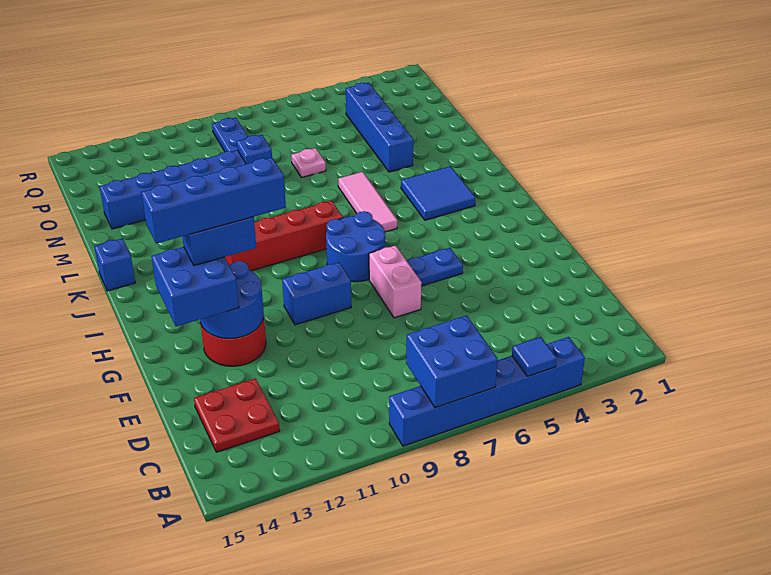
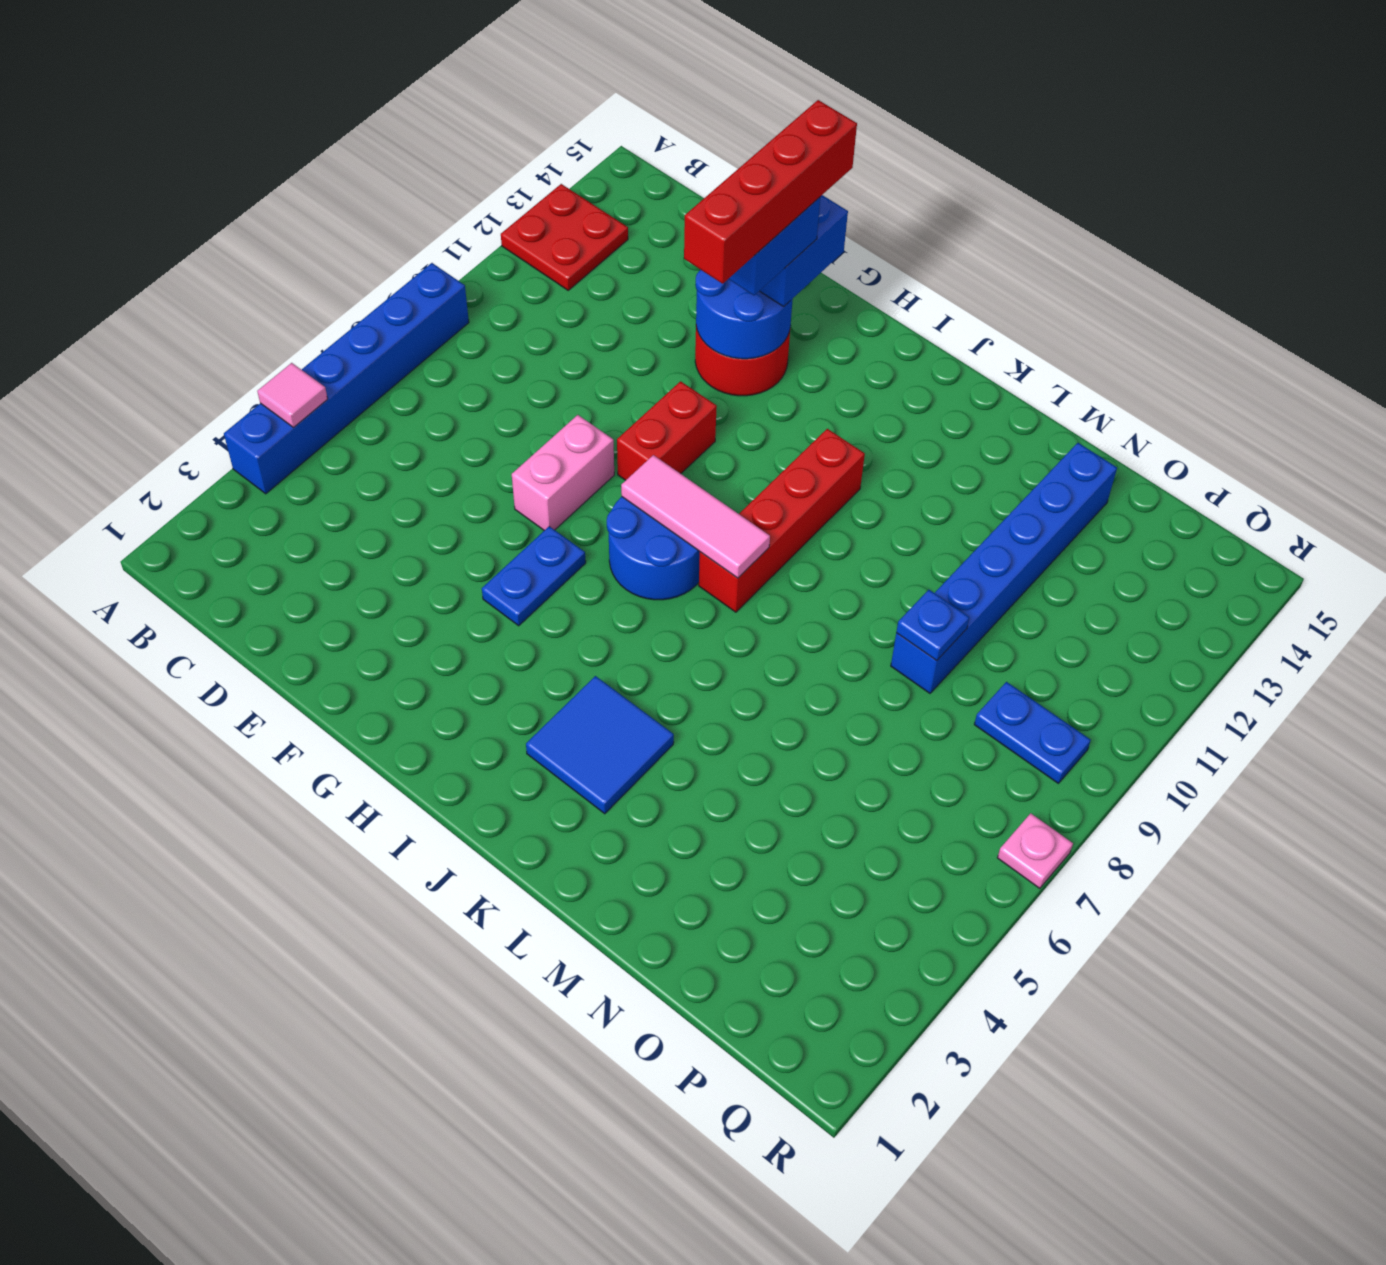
blue 1x1 tile [512,337,557,376] -> pink 1x1 tile [257,363,328,427]
blue 2x2 brick [406,315,498,408] -> none
red 2x2 plate [194,378,280,452] -> red 2x2 plate moved to [501,184,628,290]
pink 1x2 brick [369,245,422,318] -> pink 1x2 brick turned to [512,415,614,531]
blue 1x2 brick [282,262,351,325] -> red 1x2 brick [617,381,717,480]
blue 1x4 brick [141,157,286,244] -> red 1x4 brick [684,100,857,284]
pink 1x3 tile [338,172,397,232] -> pink 1x3 tile moved to [621,455,770,578]
blue 1x1 brick [94,238,135,291] -> none
blue 1x4 brick [346,83,413,172] -> none
pink 1x1 plate [291,148,326,178] -> pink 1x1 plate moved to [997,813,1073,888]

